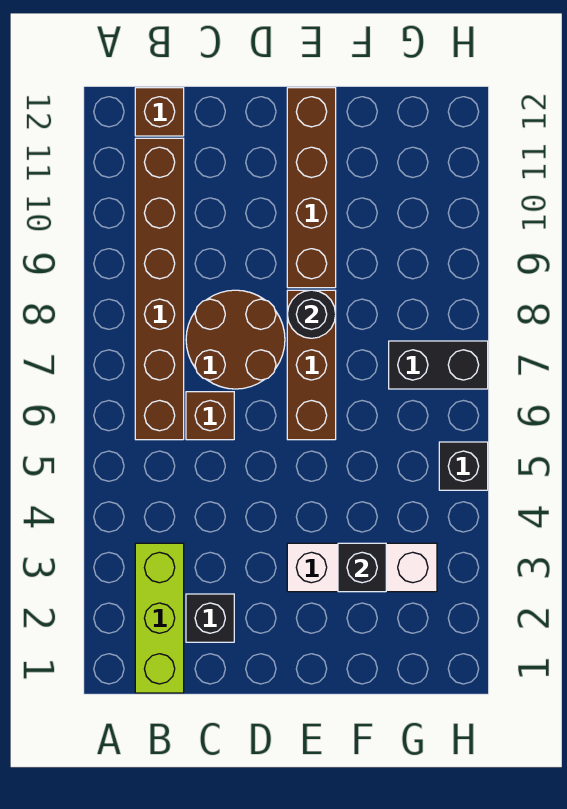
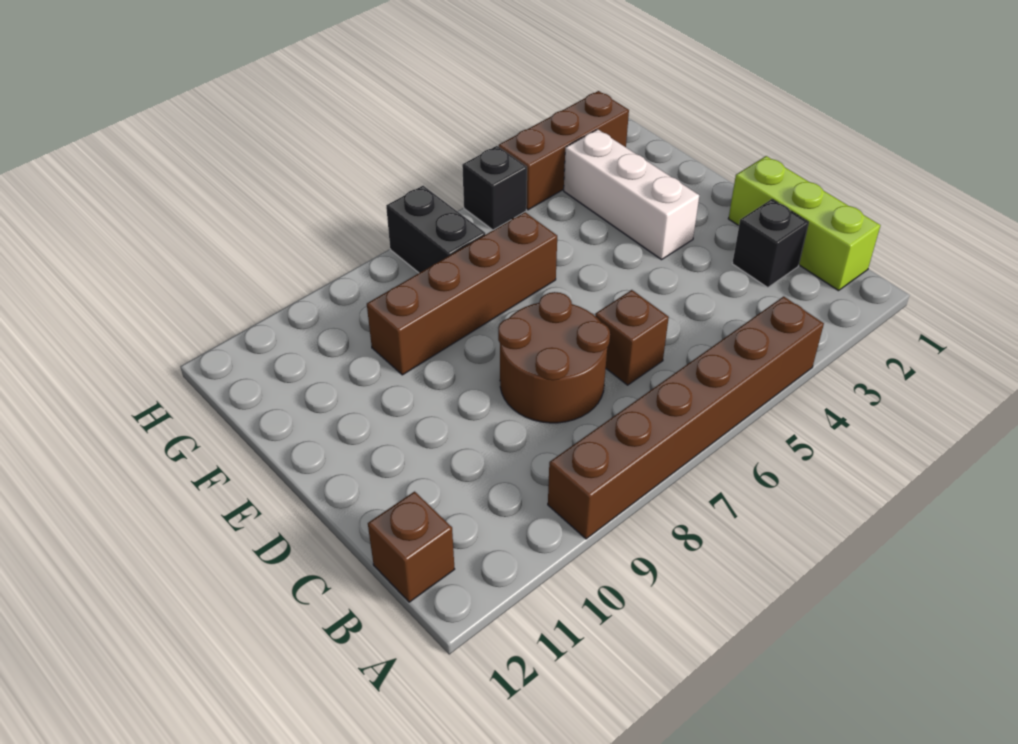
lime 1x3 brick [135,543,184,693] -> lime 1x3 brick turned to [728,156,880,291]
brown 1x6 brick [135,138,184,440] -> brown 1x6 brick moved to [548,296,824,539]
brown 1x3 brick [287,290,336,440] -> brown 1x3 brick moved to [499,91,629,210]
black 1x1 round brick [287,290,336,338] -> none
brown 1x4 brick [287,88,336,288] -> brown 1x4 brick moved to [367,212,557,375]
black 1x1 brick [338,543,386,592] -> none

